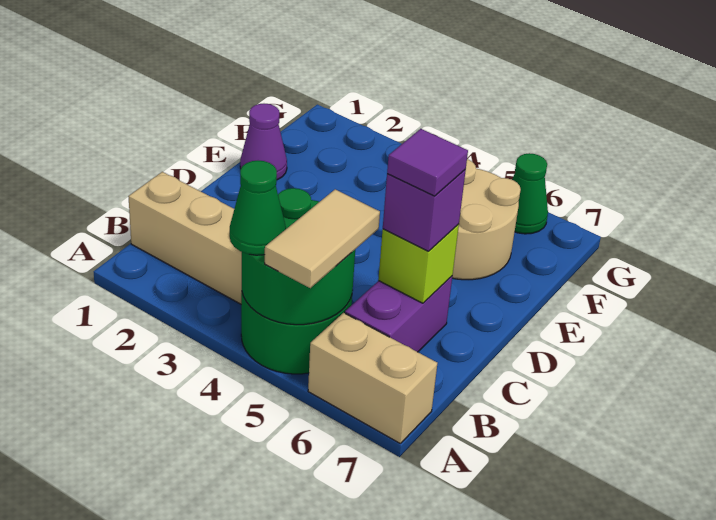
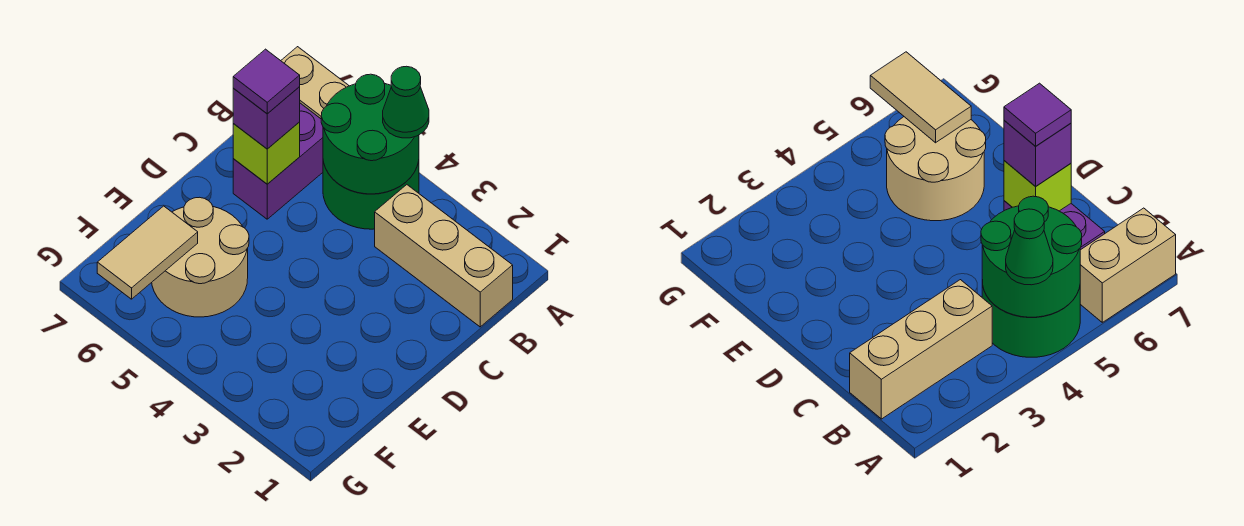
tan 1x2 tile [265,189,380,288] -> tan 1x2 tile moved to [97,206,198,299]
purple 1x1 cone [240,104,287,180] -> none
green 1x1 cone [512,153,548,234] -> none

